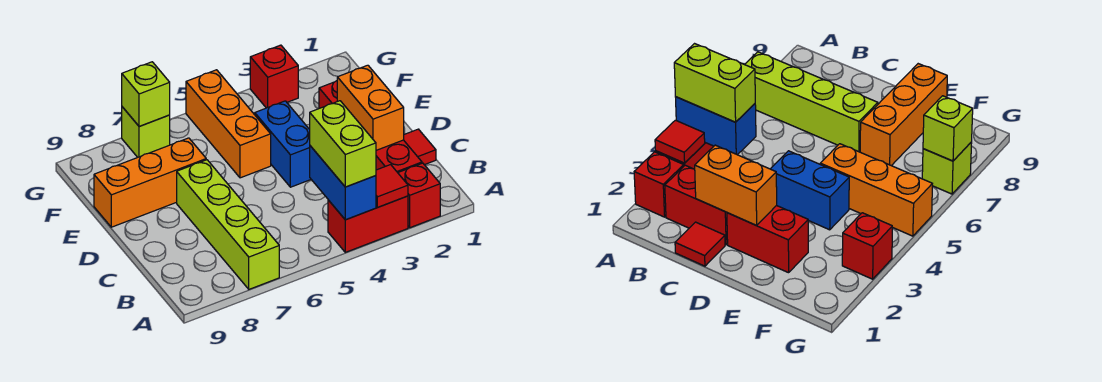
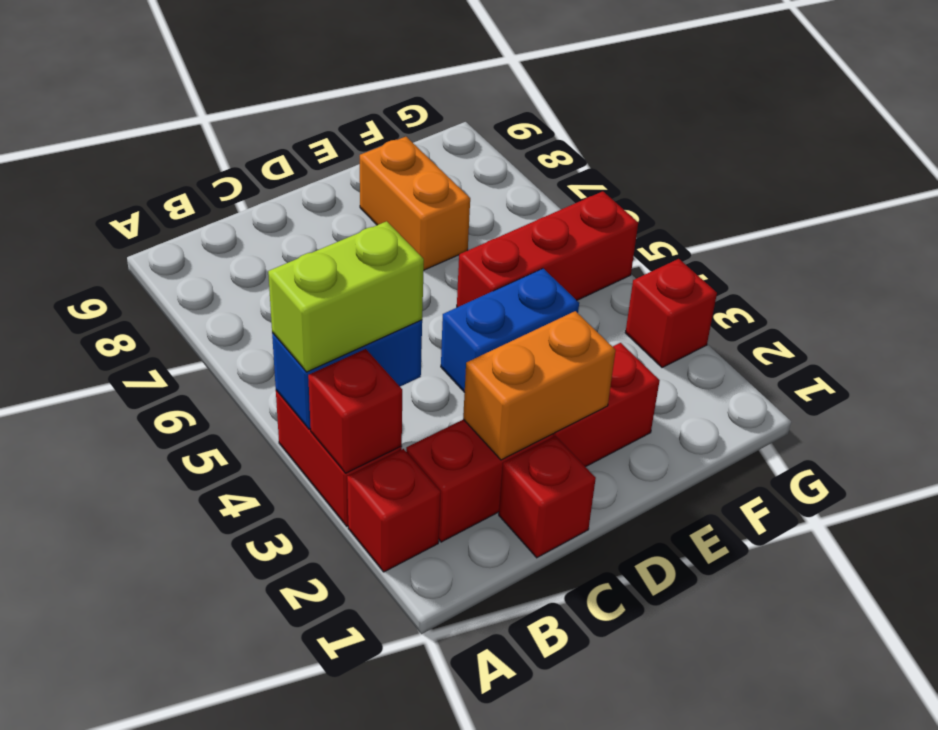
red 1x1 tile [376,165,408,207] -> red 1x1 brick [308,349,402,473]
lime 1x4 brick [177,160,279,289] -> none
red 1x1 tile [404,129,436,165] -> red 1x1 brick [499,436,596,558]
orange 1x3 brick [186,70,271,178] -> red 1x3 brick [457,191,638,307]
orange 1x3 brick [94,138,206,227] -> orange 1x2 brick [360,137,470,270]
lime 1x1 brick [122,107,170,157] -> none
lime 1x1 brick [122,62,170,126] -> none

